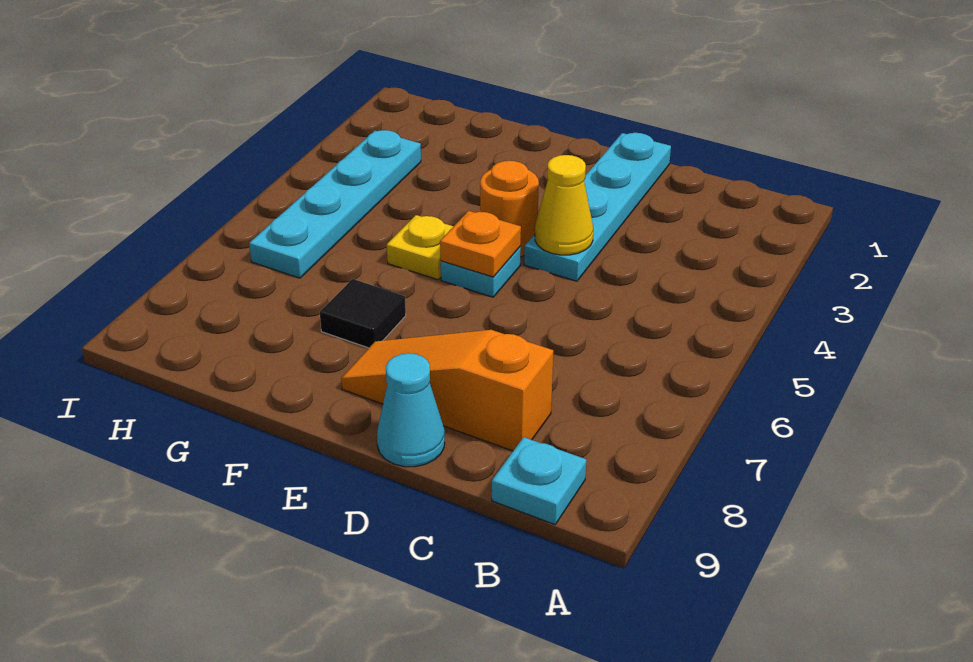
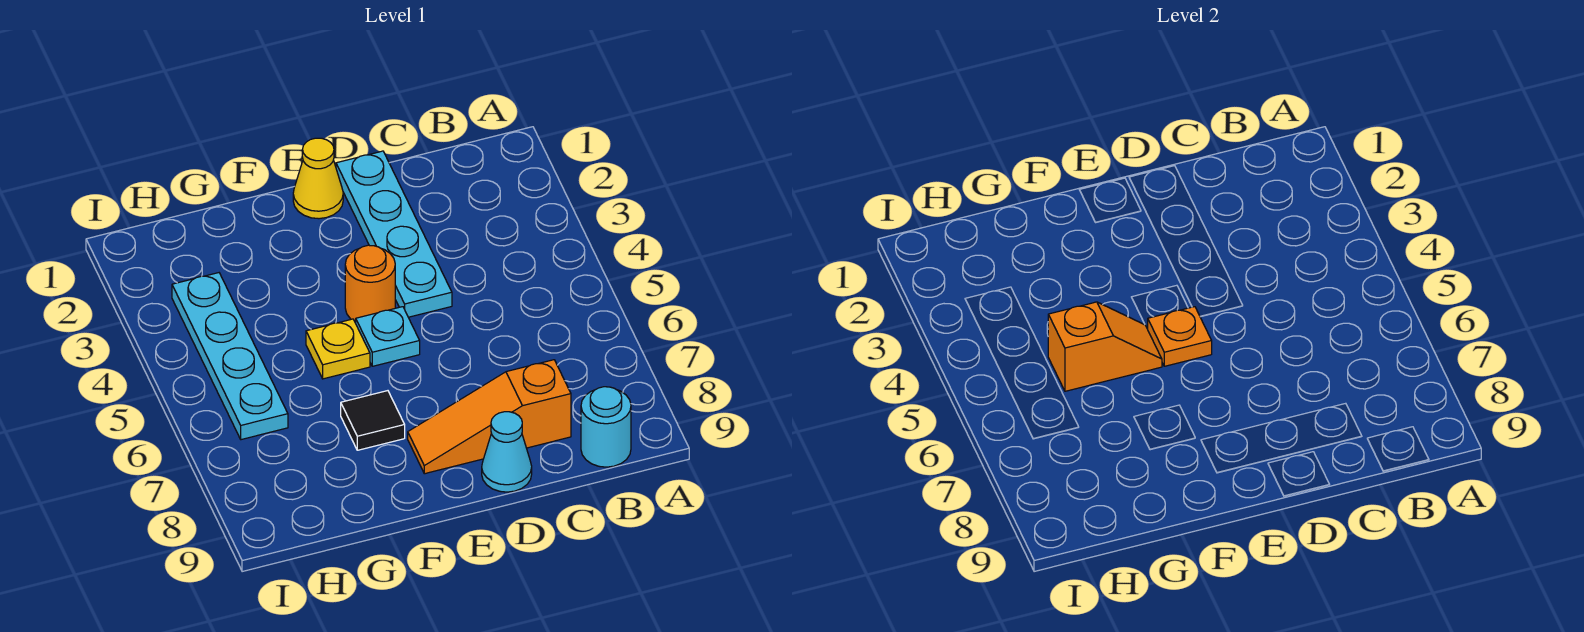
cyan 1x1 plate [492,437,586,525] -> cyan 1x1 round brick [581,387,631,467]
yellow 1x1 cone [535,155,593,255] -> yellow 1x1 cone moved to [293,138,343,219]
none -> orange 1x2 slope [1048,302,1162,391]

